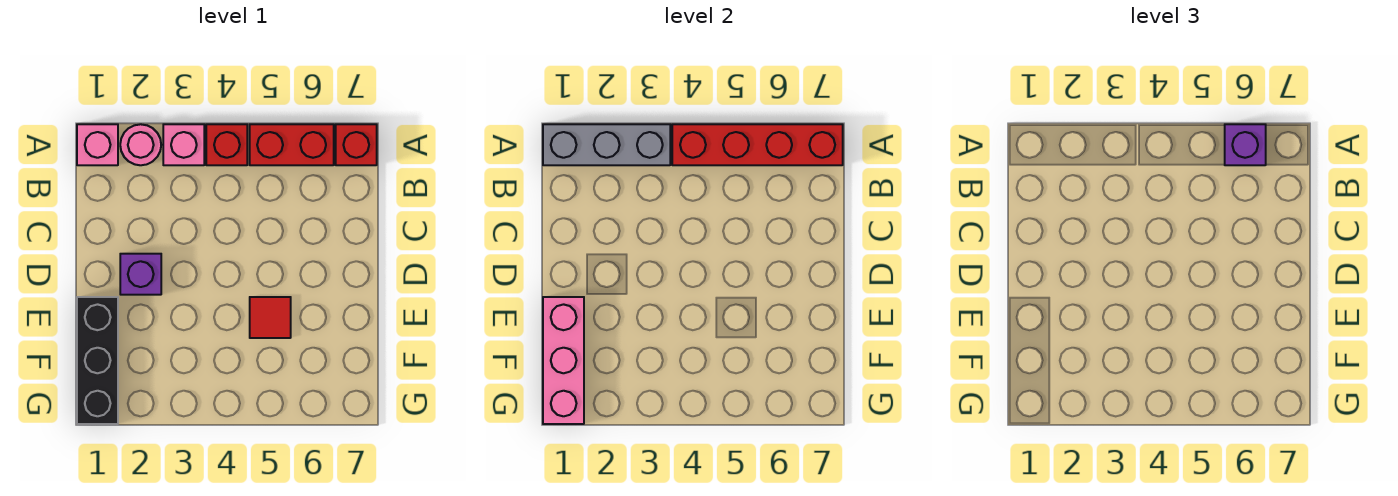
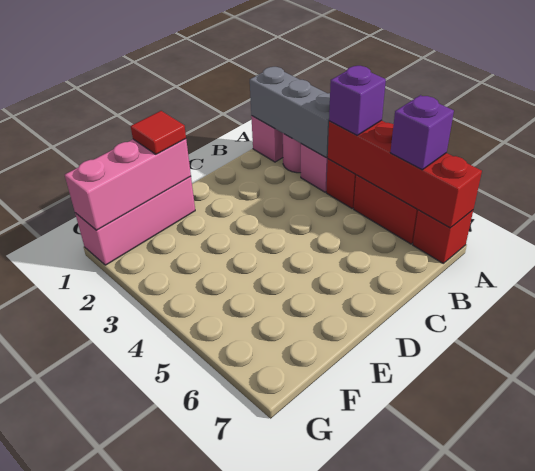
purple 1x1 brick [120,254,161,295] -> purple 1x1 brick moved to [329,66,386,135]
black 1x3 brick [77,297,118,424] -> pink 1x3 brick [75,177,195,265]
red 1x1 tile [250,297,291,338] -> red 1x1 tile moved to [131,111,186,154]

